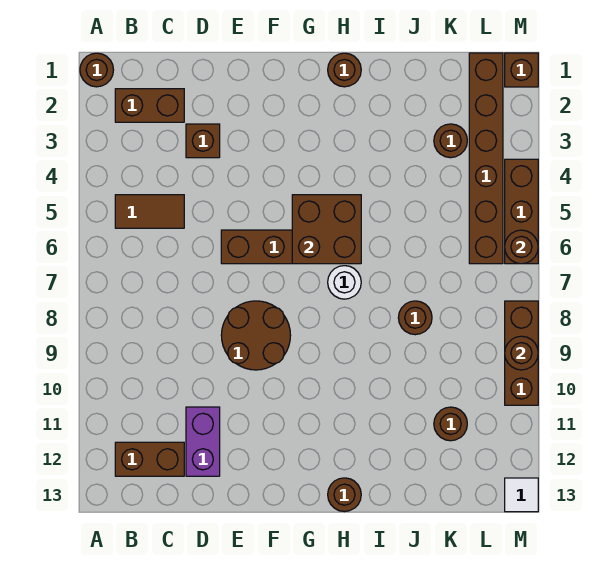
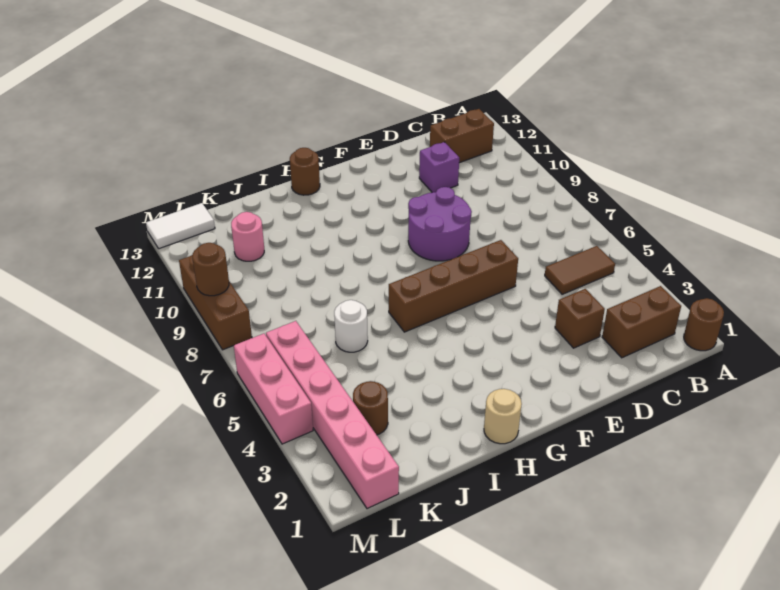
purple 1x2 brick [186,407,220,476] -> purple 1x1 brick [419,142,459,192]
brown 2x2 round brick [221,301,291,370] -> purple 2x2 round brick [408,187,472,261]
brown 2x2 brick [292,195,361,264] -> none
brown 1x1 round brick [328,53,361,87] -> tan 1x1 round brick [484,389,522,444]
white 1x1 round brick [328,266,361,299] -> white 1x1 round brick moved to [334,300,368,352]
brown 1x1 round brick [398,301,432,335] -> none
brown 1x1 round brick [434,407,467,441] -> pink 1x1 round brick [231,212,264,261]
brown 1x6 brick [469,53,503,264] -> pink 1x6 brick [266,321,399,509]
brown 1x1 brick [505,53,538,87] -> none
brown 1x3 brick [505,159,538,264] -> pink 1x3 brick [234,334,313,444]
brown 1x1 round brick [505,230,538,264] -> none
white 1x1 tile [505,478,538,512] -> white 1x2 tile [146,203,215,249]

